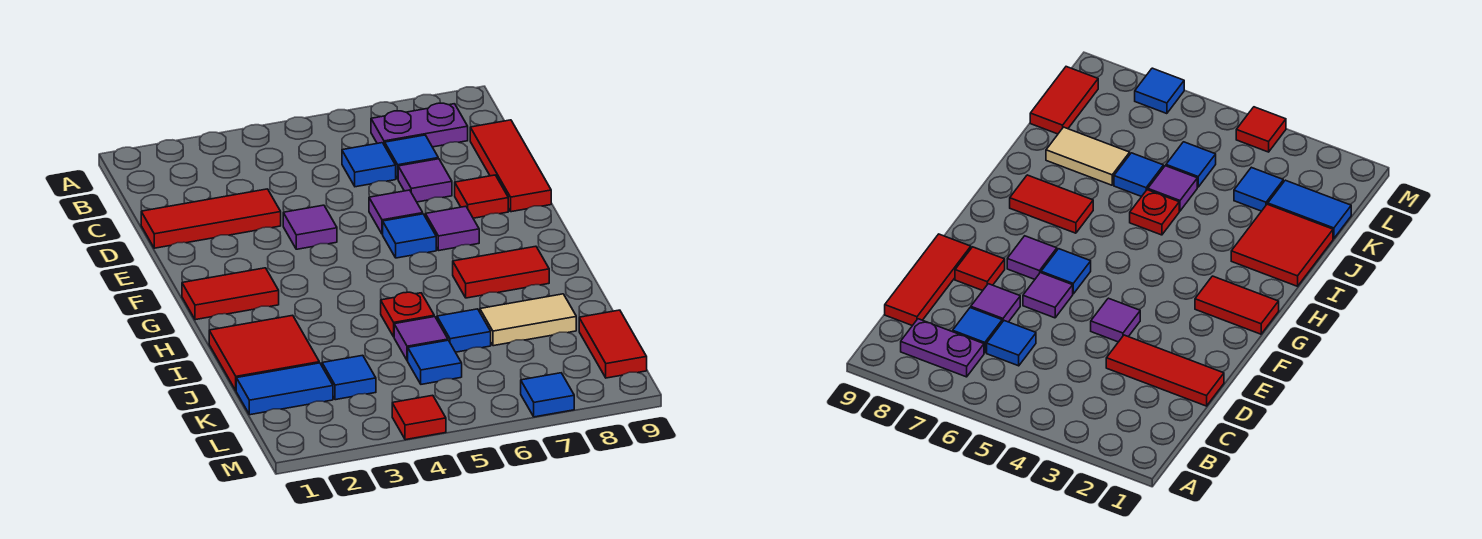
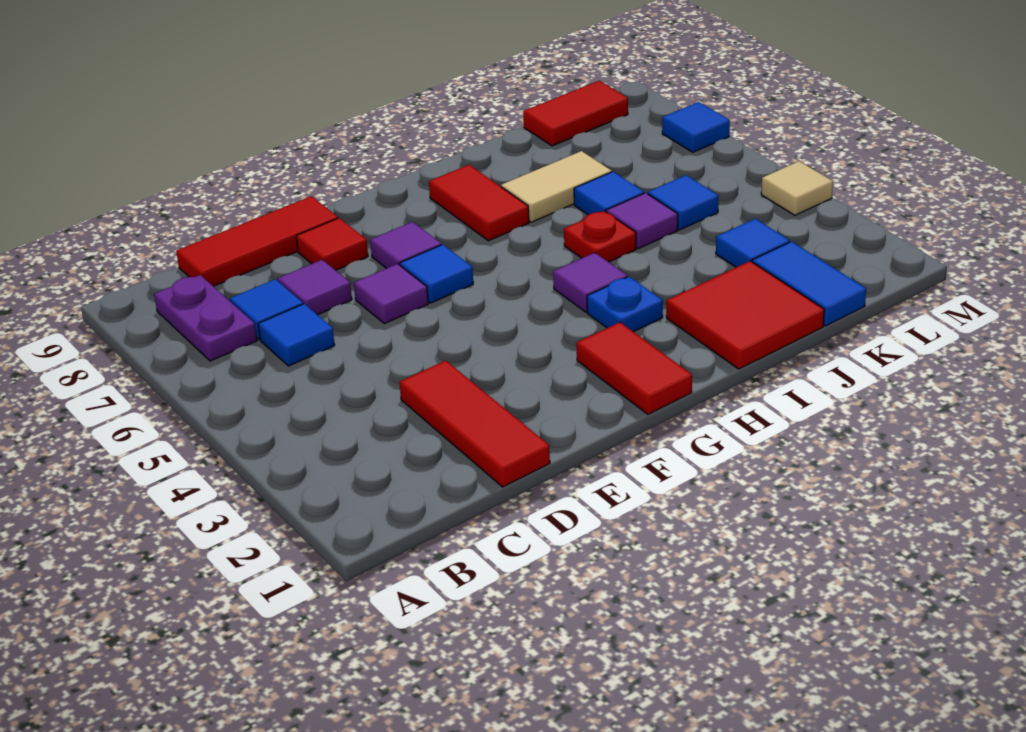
purple 1x1 tile [283,205,337,249] -> purple 1x1 tile moved to [553,253,627,312]
none -> blue 1x1 plate [587,277,663,332]
tan 1x2 tile [480,294,576,346] -> tan 1x2 tile turned to [501,151,612,222]
red 1x1 tile [392,395,446,440] -> tan 1x1 tile [761,161,833,215]

